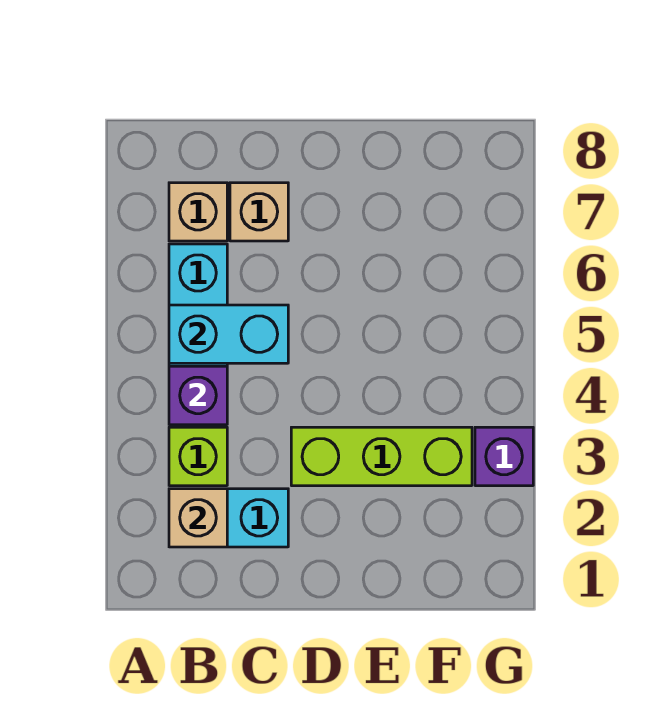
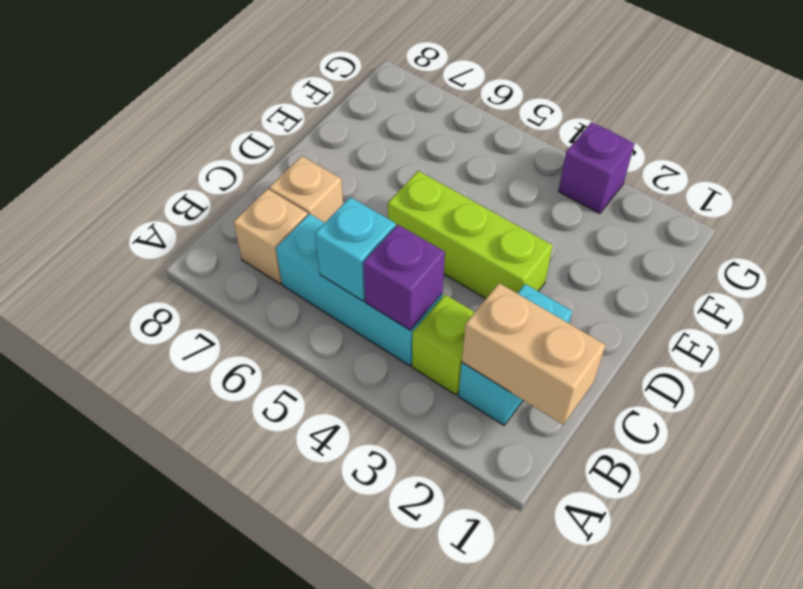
tan 1x1 brick [169,489,227,547] -> tan 1x2 brick [462,283,605,425]
cyan 1x2 brick [169,305,288,363] -> cyan 1x1 brick [315,197,396,301]
lime 1x3 brick [291,427,472,486] -> lime 1x3 brick turned to [388,171,553,299]

